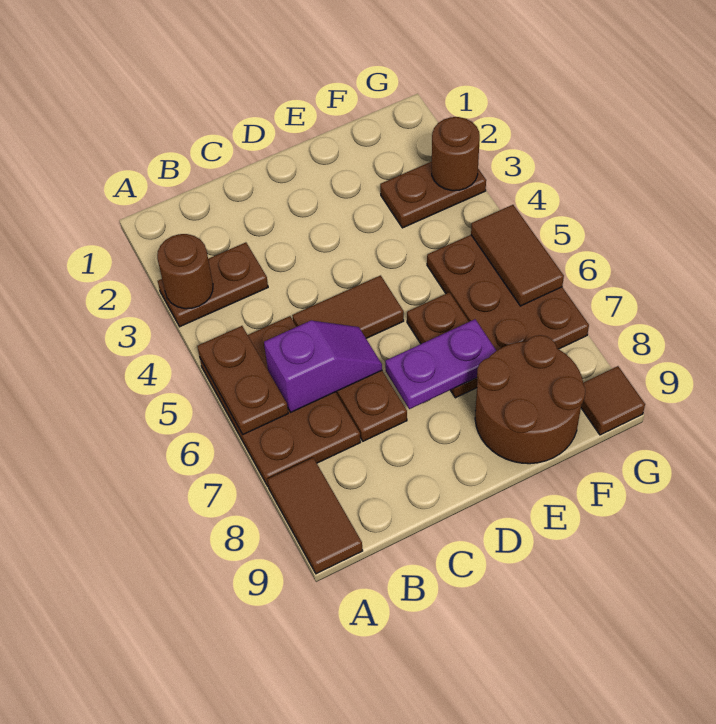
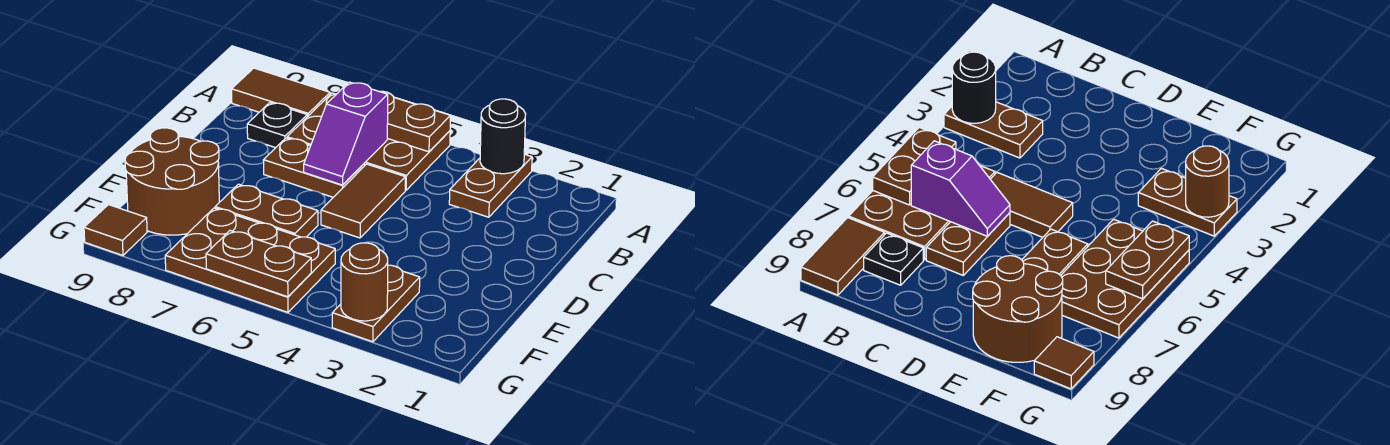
brown 1x1 round brick [157,234,213,309] -> black 1x1 round brick [480,99,526,174]
none -> black 1x1 plate [247,103,307,148]
purple 1x2 plate [385,319,496,409] -> none
brown 1x2 tile [471,205,564,306] -> brown 1x2 plate [206,231,311,297]

